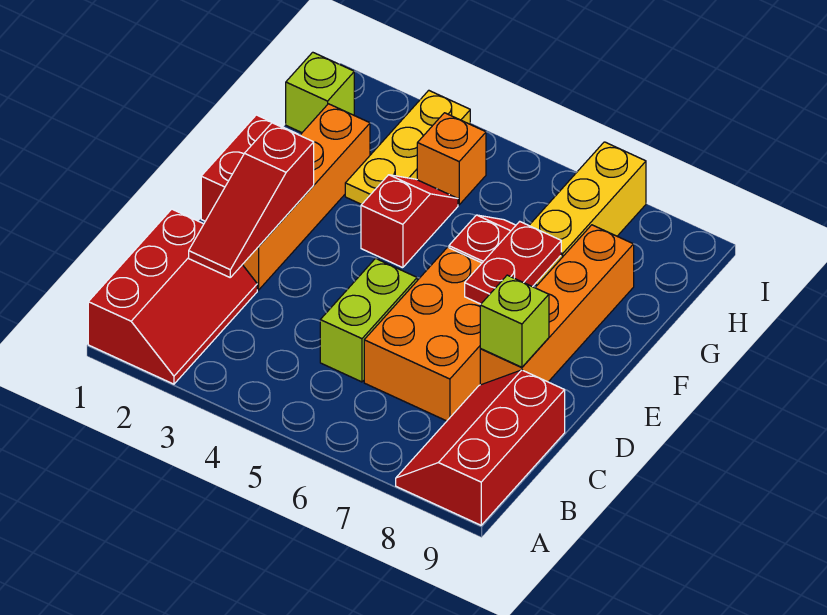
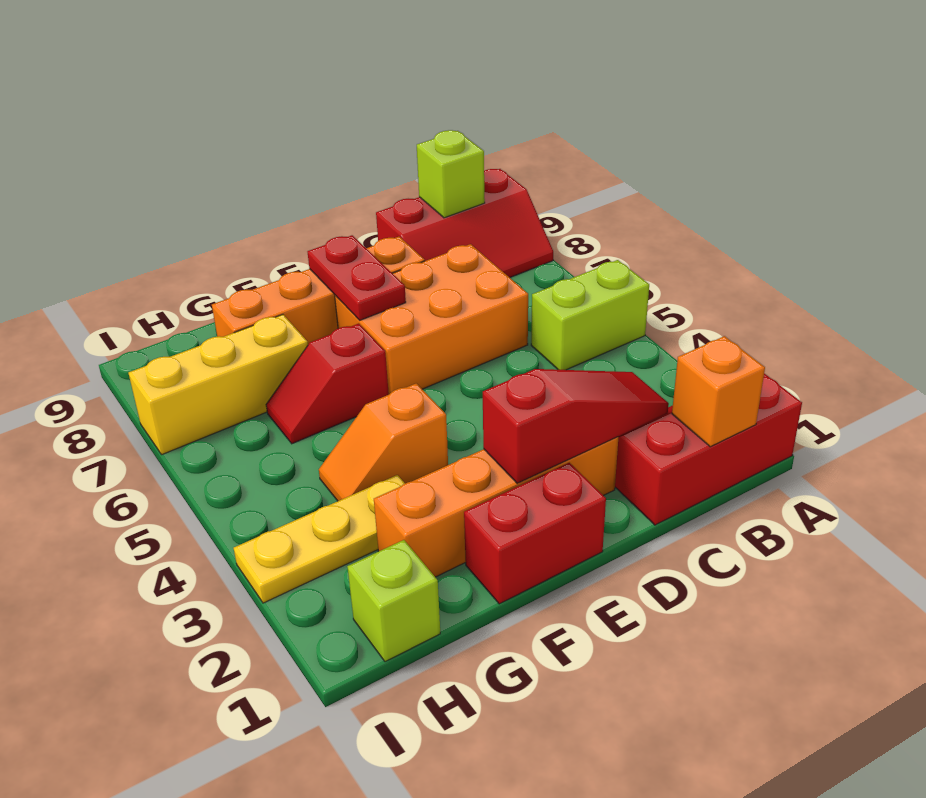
lime 1x2 brick [320,259,417,382] -> lime 1x2 brick moved to [531,260,649,370]
lime 1x1 brick [480,275,549,367] -> lime 1x1 brick moved to [417,130,485,218]
red 1x2 plate [465,221,561,304] -> red 1x2 plate turned to [308,235,406,320]
red 1x2 slope [361,175,458,268] -> orange 1x2 slope [319,383,448,501]
orange 1x1 brick [417,113,486,205] -> orange 1x1 brick moved to [672,336,765,447]

